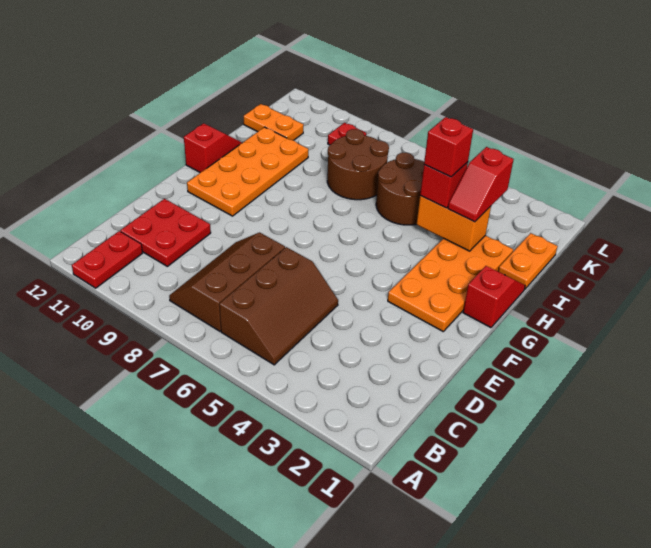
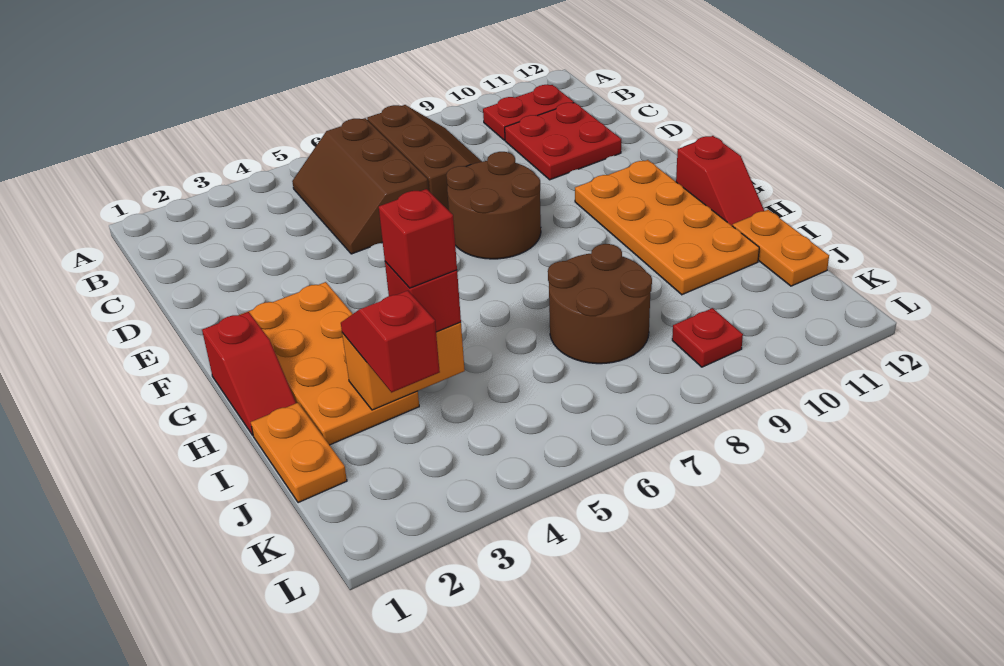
red 1x2 plate [72,231,143,288] -> red 1x2 plate turned to [483,85,574,140]
brown 2x2 round brick [376,153,424,225] -> brown 2x2 round brick moved to [446,152,541,259]
orange 1x2 plate [244,104,303,140] -> orange 1x2 plate turned to [732,210,829,286]

